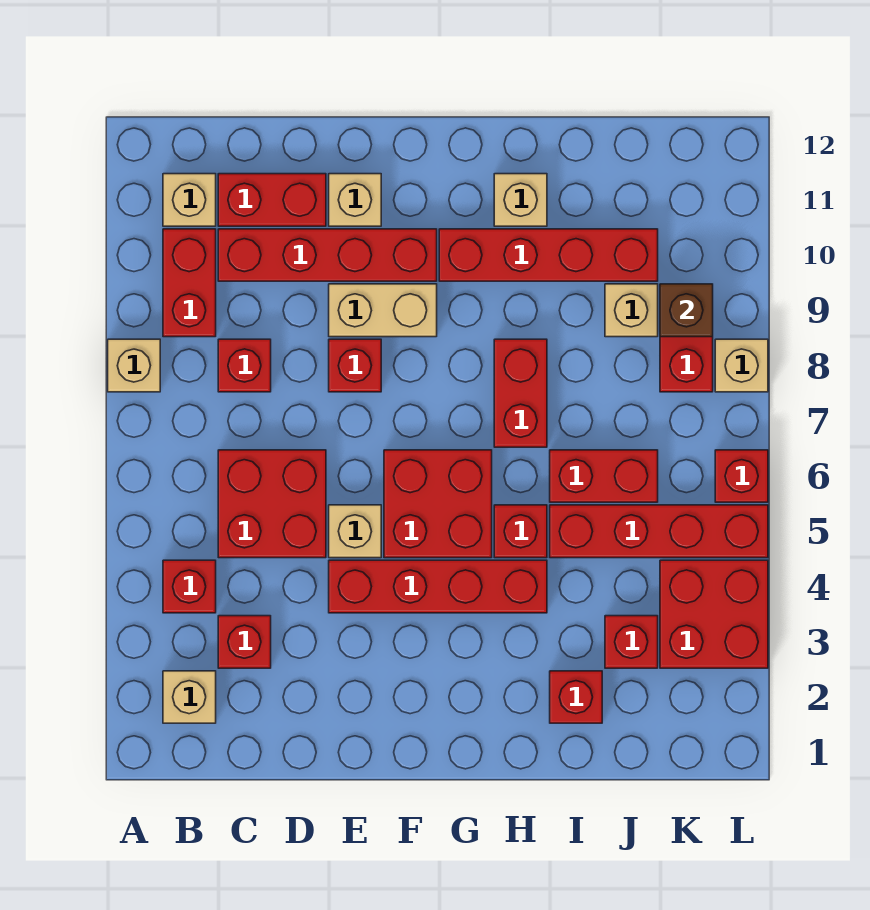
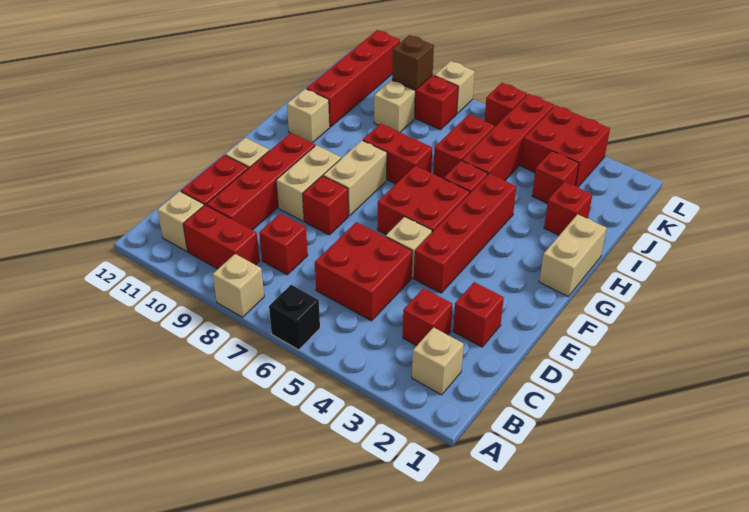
none -> black 1x1 brick [269,285,320,350]
red 1x1 brick [163,560,216,613] -> red 1x1 brick moved to [453,282,504,347]
none -> tan 1x2 brick [323,140,387,216]
none -> tan 1x2 brick [539,214,607,296]
red 1x4 brick [439,229,658,281] -> red 1x4 brick moved to [306,30,400,127]

